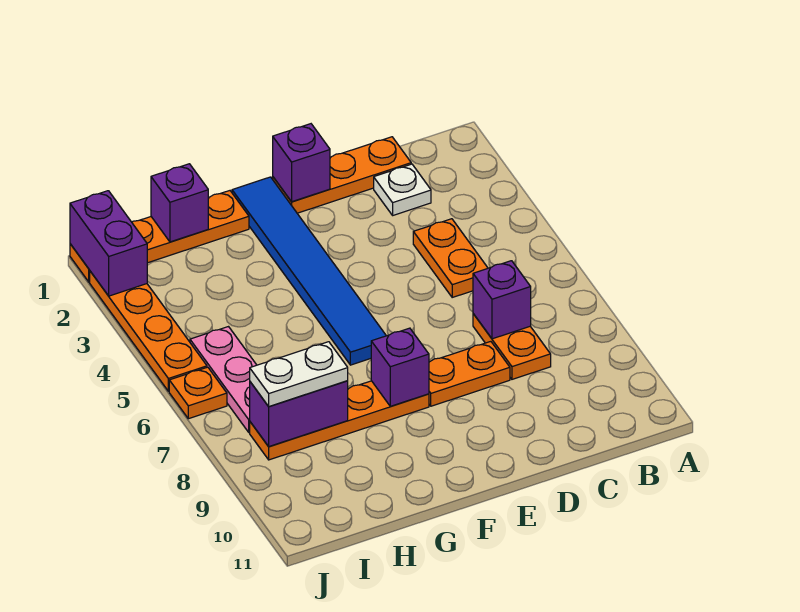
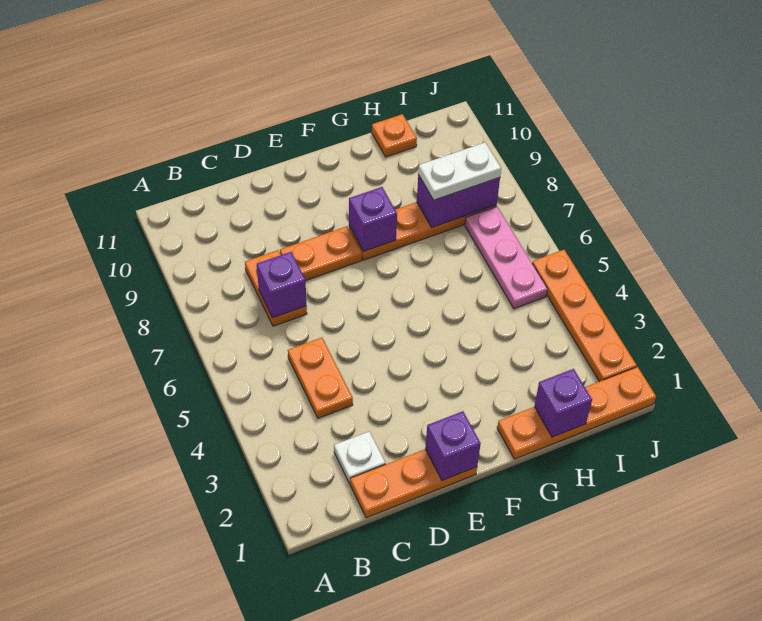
blue 1x6 tile [232,177,386,365] -> none
purple 1x2 brick [70,191,147,296] -> none
orange 1x1 plate [169,367,227,419] -> orange 1x1 plate moved to [372,114,417,157]

